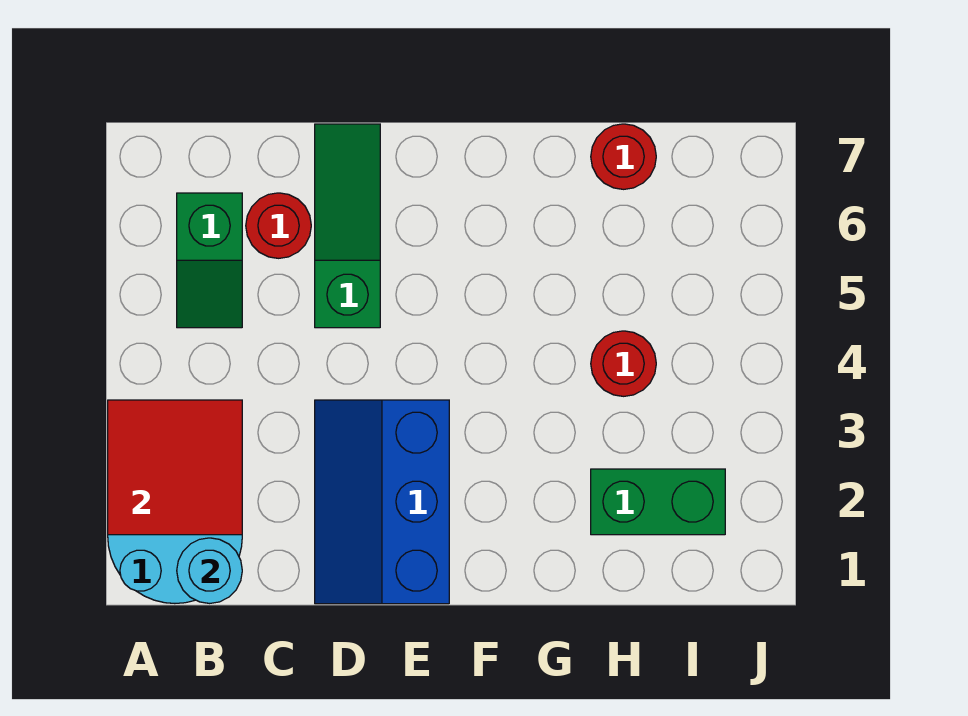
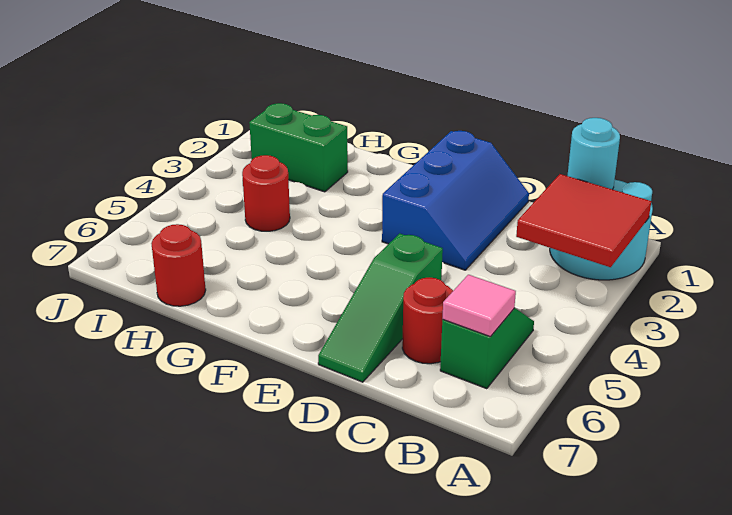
none -> pink 1x1 tile [442,275,516,337]

